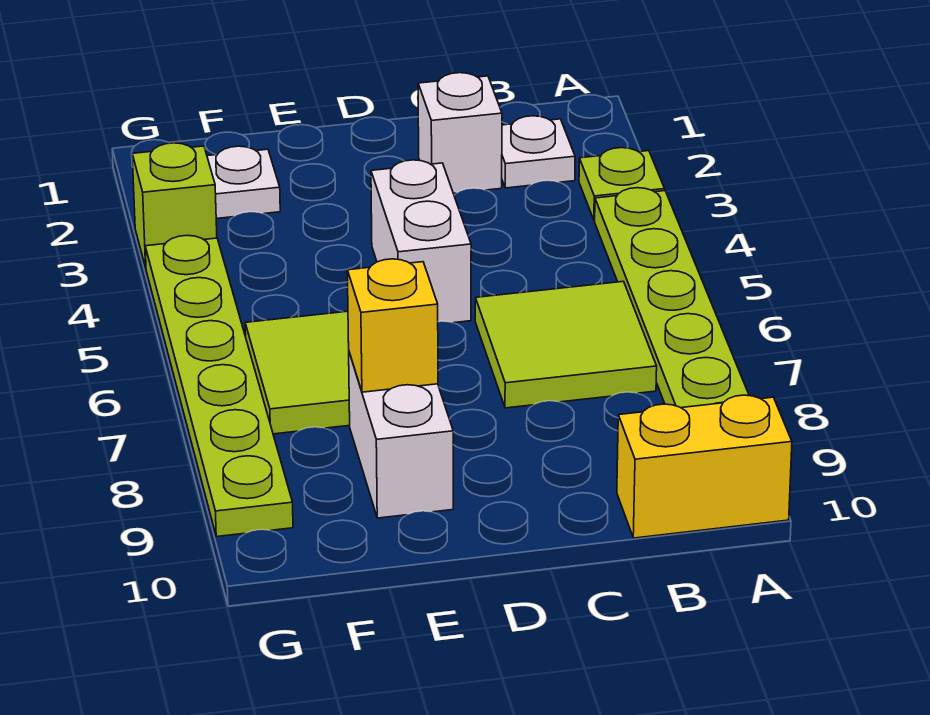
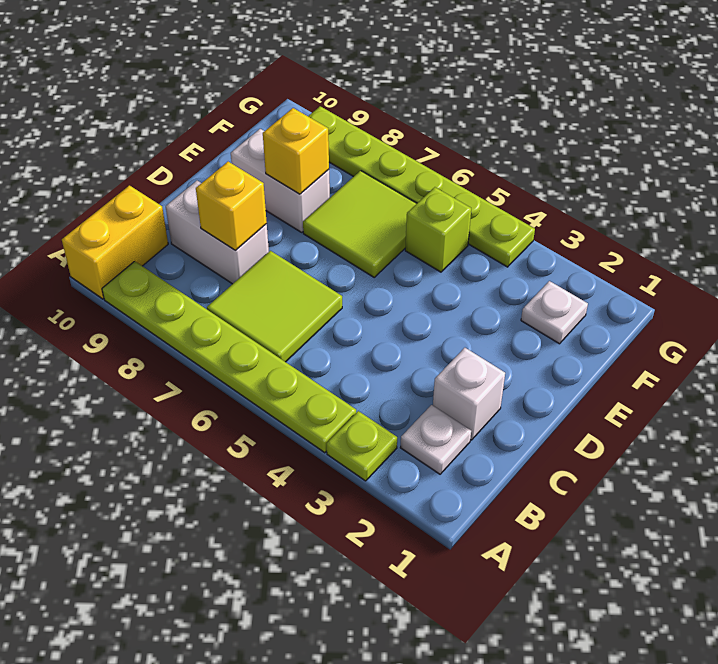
none -> yellow 1x1 brick [196,162,267,251]
white 1x2 brick [371,160,471,323] -> white 1x2 brick moved to [166,181,269,284]
lime 1x1 brick [132,143,217,267] -> lime 1x1 brick moved to [405,187,471,272]

